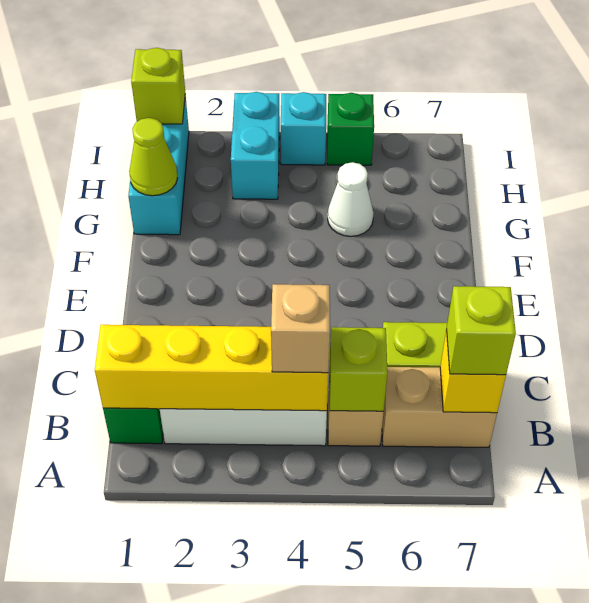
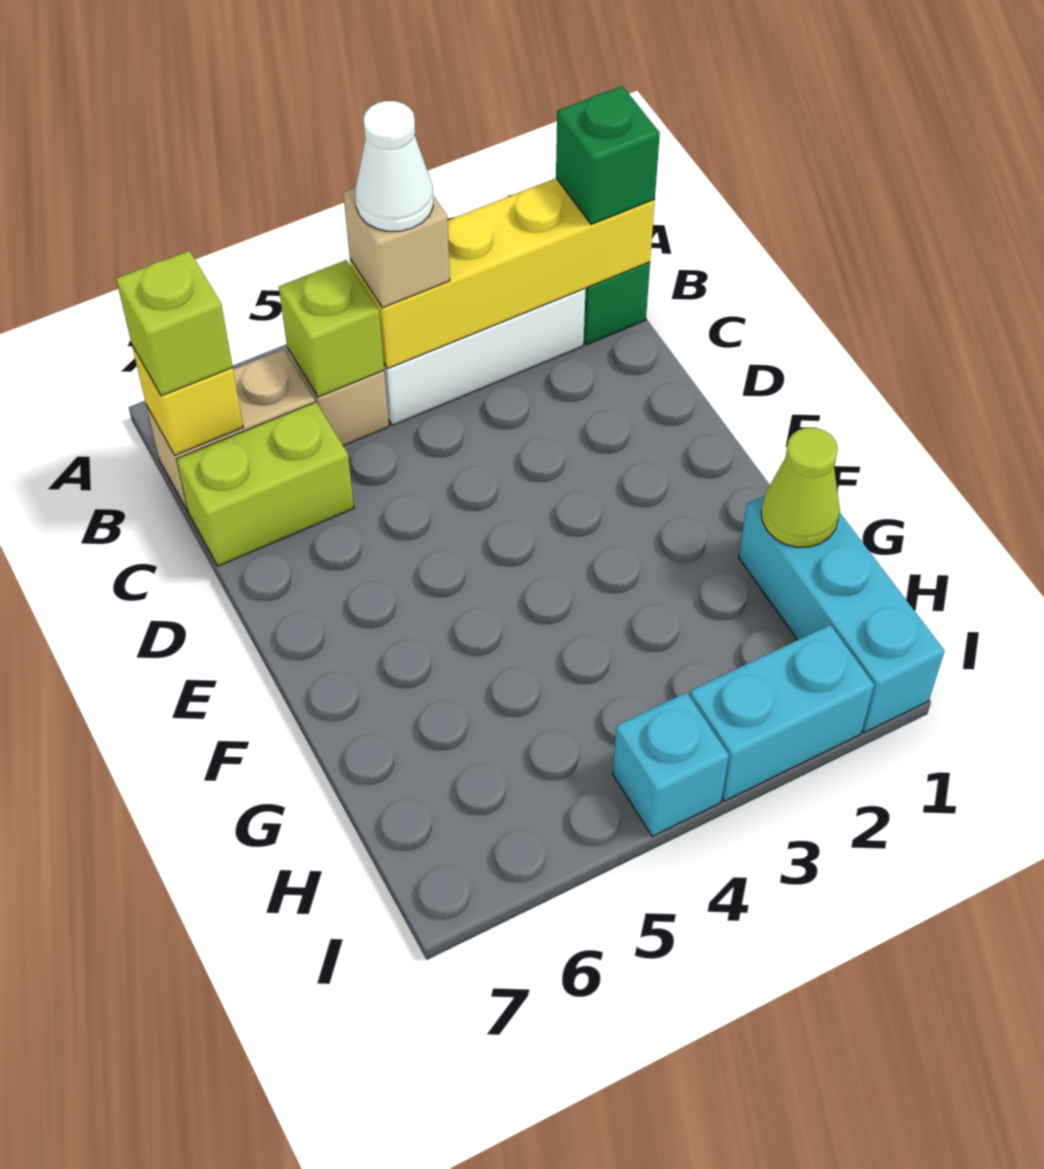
white 1x1 cone [328,162,374,236] -> white 1x1 cone moved to [355,101,433,231]
cyan 1x2 brick [231,92,280,199] -> cyan 1x2 brick turned to [690,625,874,801]
lime 1x1 brick [131,48,185,124] -> none
green 1x1 brick [327,93,374,165] -> green 1x1 brick moved to [556,86,660,224]

